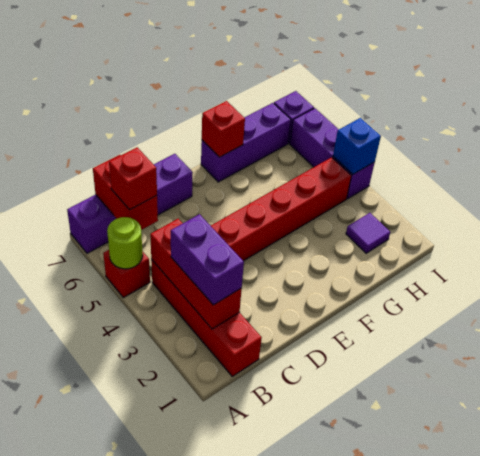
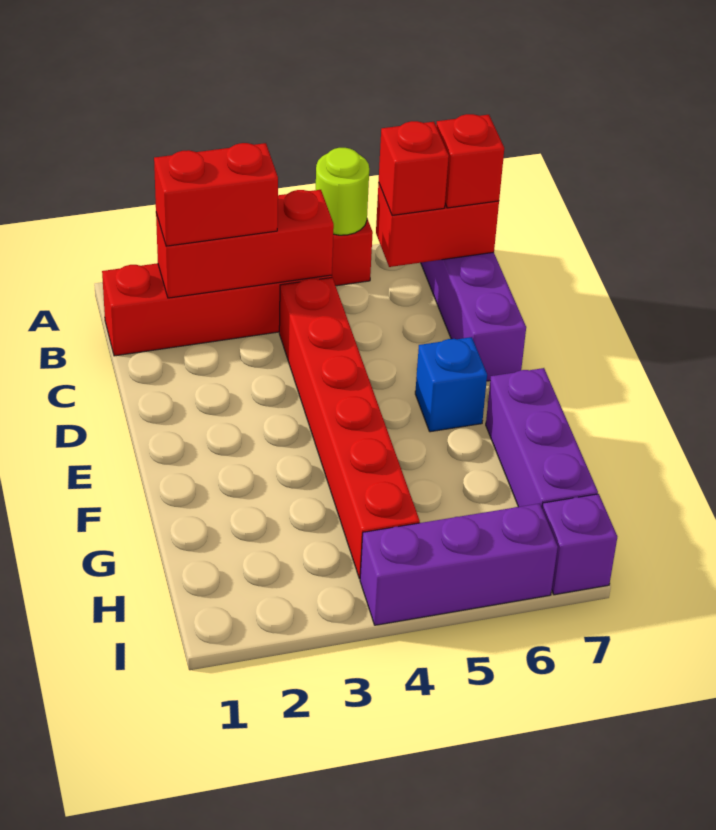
purple 1x2 brick [171,214,244,305] -> red 1x2 brick [154,143,278,246]
red 1x1 brick [202,101,245,157] -> red 1x1 brick moved to [436,114,504,208]
purple 1x1 tile [346,213,390,253] -> none
blue 1x1 brick [333,118,381,174] -> blue 1x1 brick moved to [415,337,487,432]

